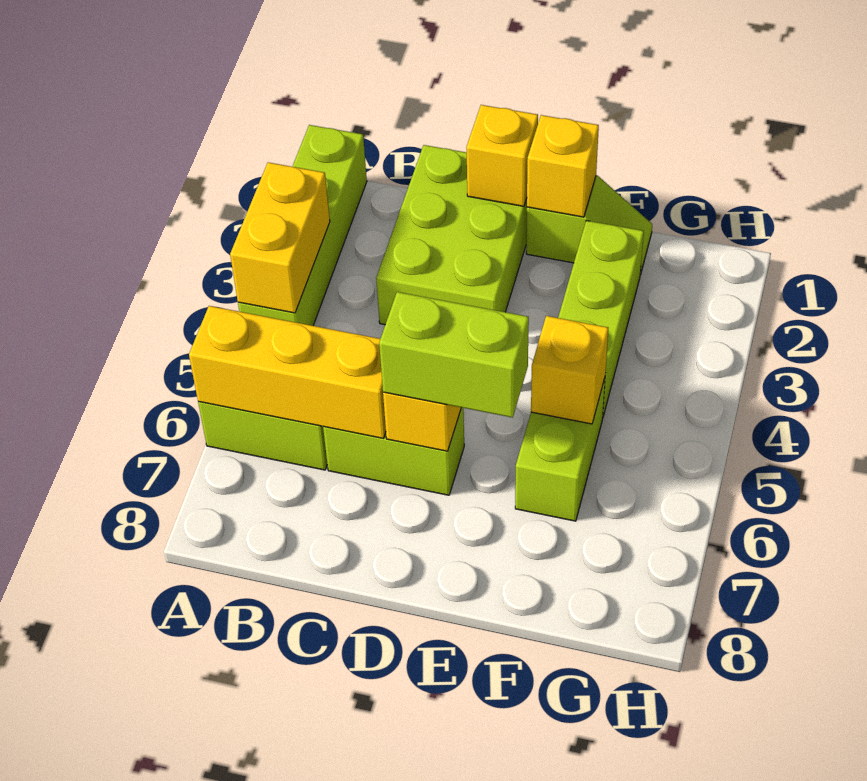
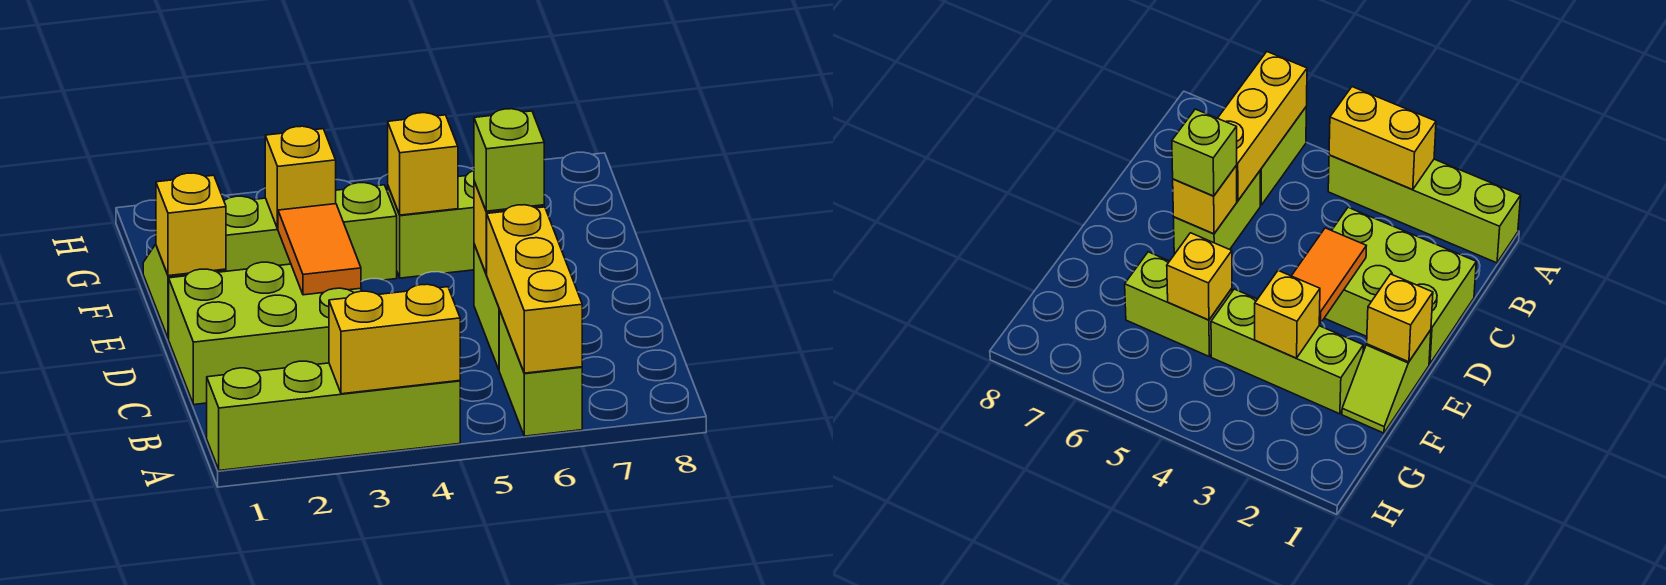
yellow 1x1 brick [466,105,538,206] -> yellow 1x1 brick moved to [265,126,336,229]
none -> orange 1x2 tile [278,204,361,295]
lime 1x2 brick [379,292,529,418] -> lime 1x1 brick [474,109,544,211]

